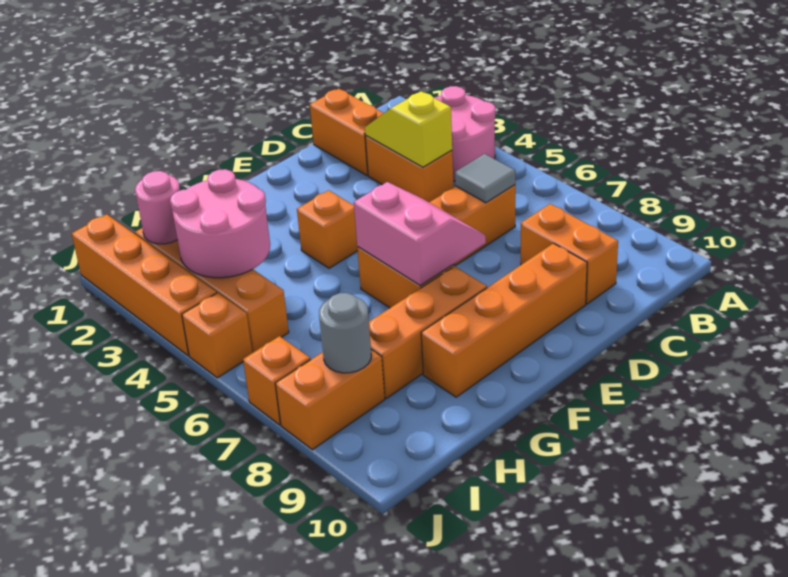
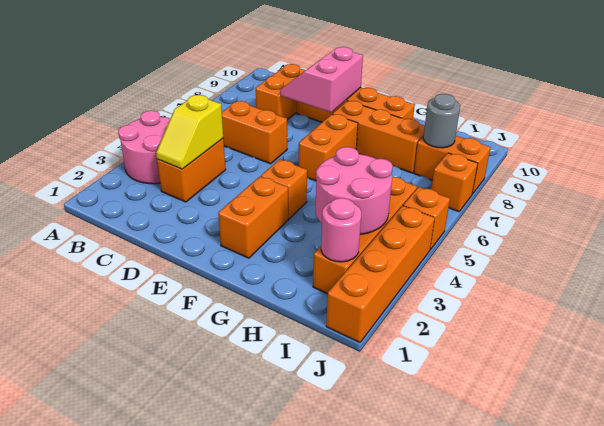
orange 1x2 brick [310,89,384,175] -> orange 1x2 brick moved to [218,176,288,258]
grey 1x1 tile [455,154,515,203] -> none
pink 2x2 slope [354,182,486,285] -> pink 2x2 slope moved to [280,47,363,112]

